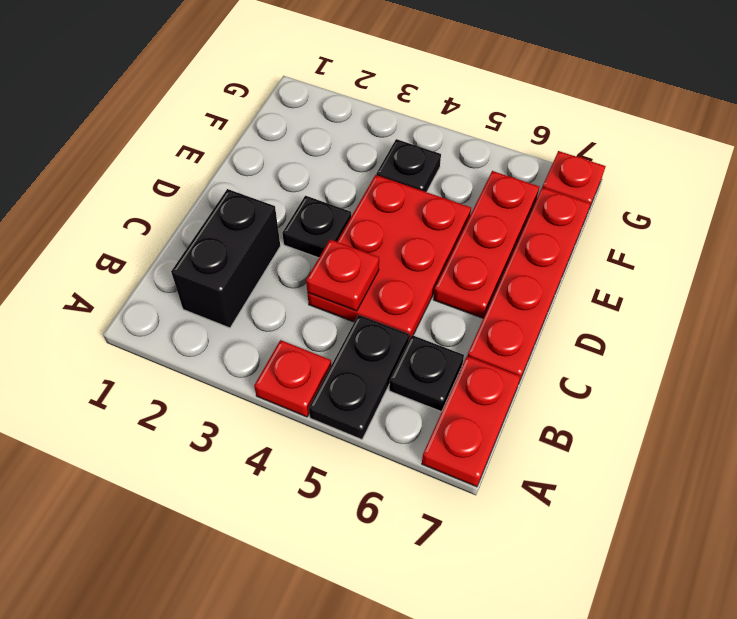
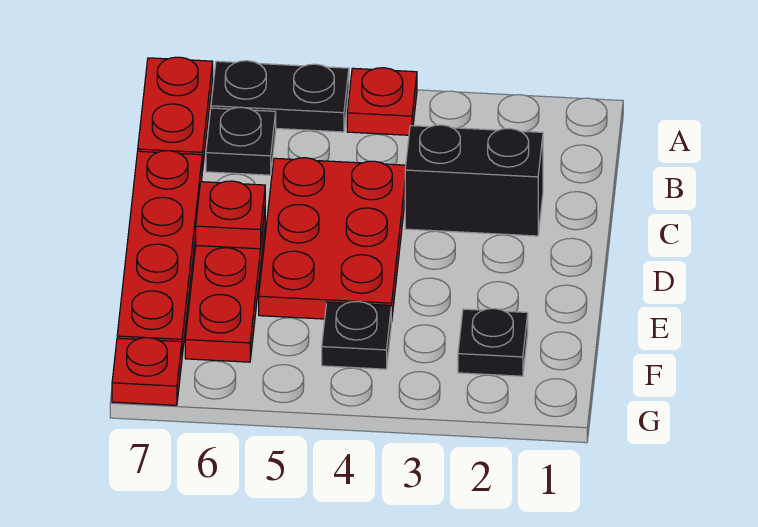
black 1x2 plate [309,315,409,439] -> black 1x2 plate turned to [211,61,349,132]
black 1x2 brick [171,189,280,328] -> black 1x2 brick turned to [405,125,543,236]
red 1x1 plate [306,239,379,311] -> red 1x1 plate moved to [196,181,265,249]
black 1x1 plate [282,196,351,258] -> black 1x1 plate moved to [458,309,528,376]

